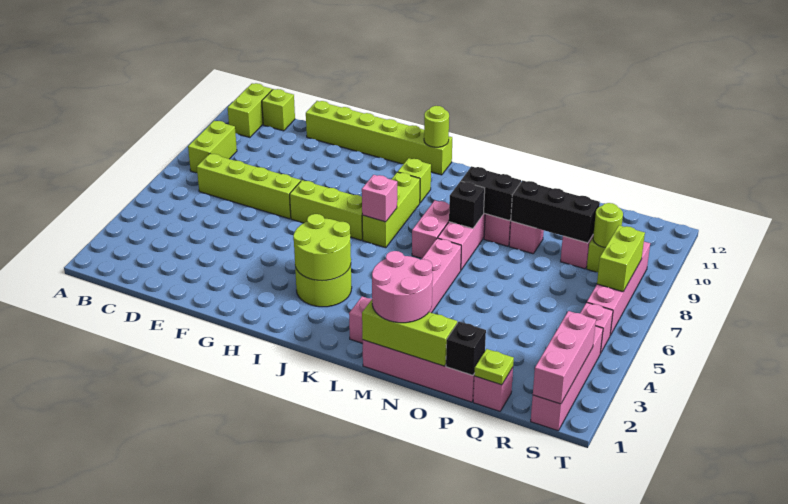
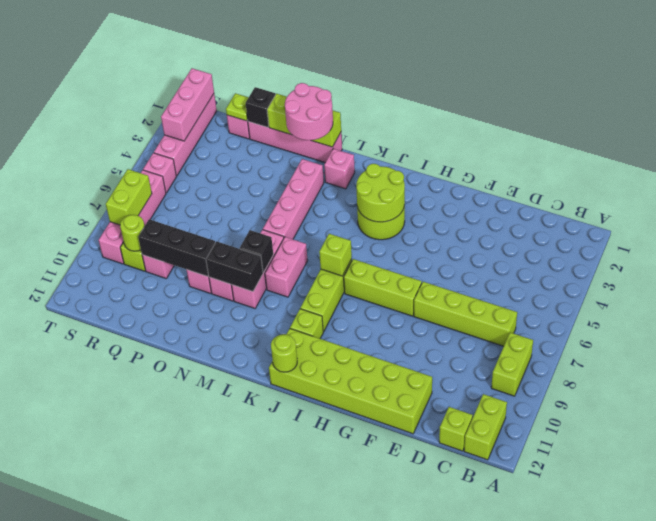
lime 1x6 brick [306,101,452,175] -> lime 2x6 brick [269,329,432,434]
pink 1x1 brick [362,175,397,222] -> lime 1x1 brick [319,234,352,276]

